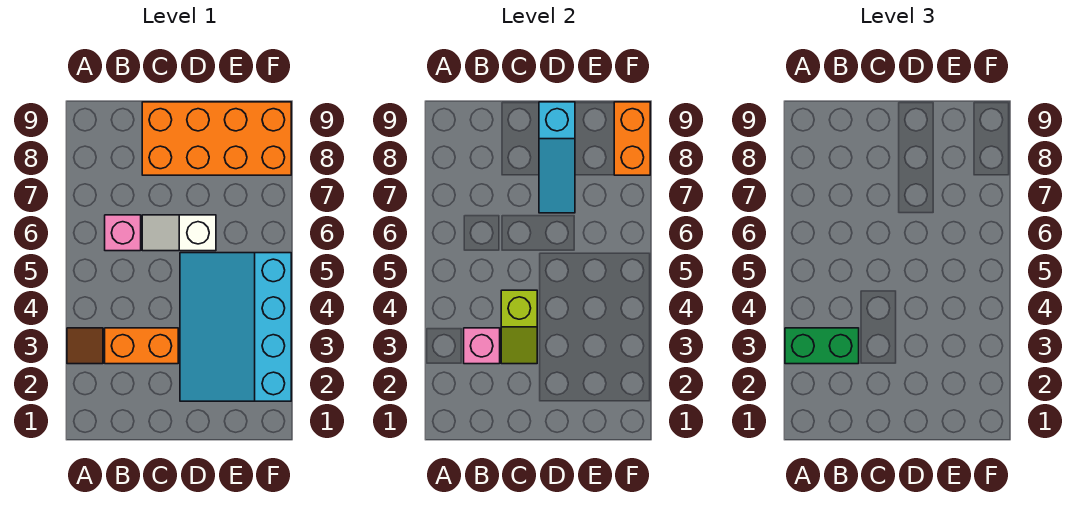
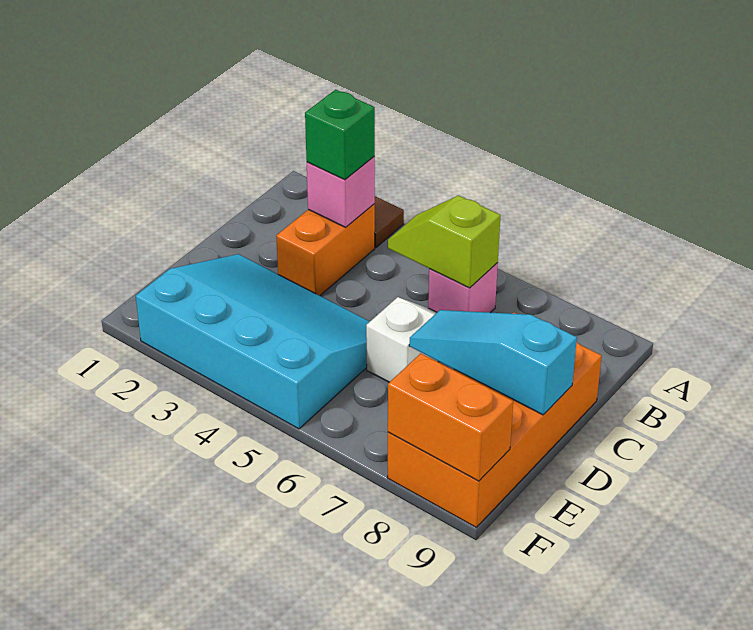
green 1x2 brick [785,328,859,364] -> green 1x1 brick [305,90,375,180]
lime 1x2 slope [501,290,537,364] -> lime 1x2 slope moved to [388,195,500,288]

